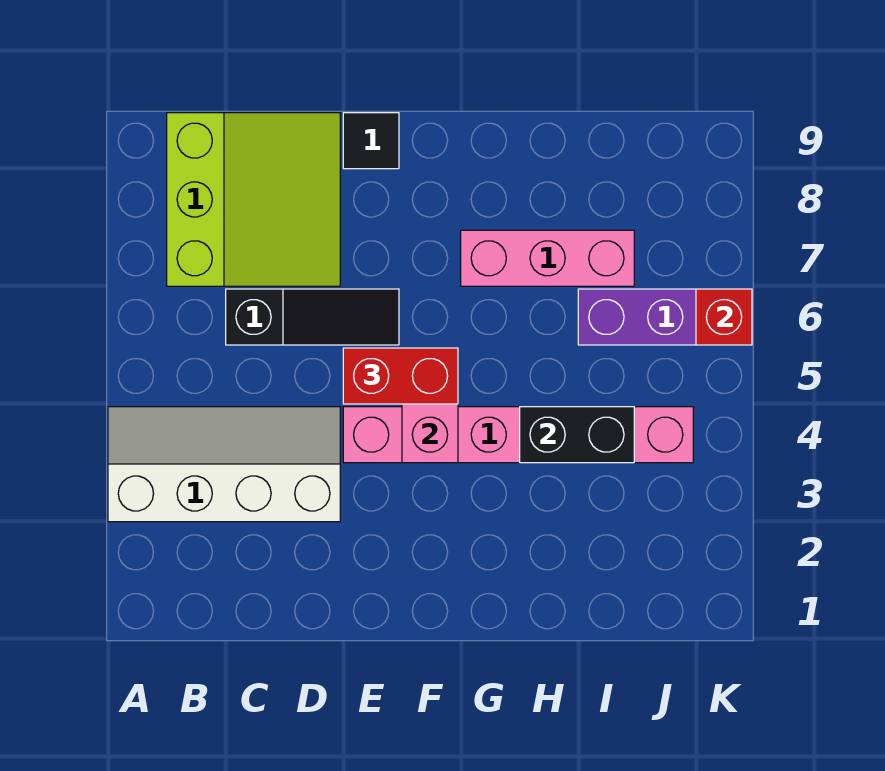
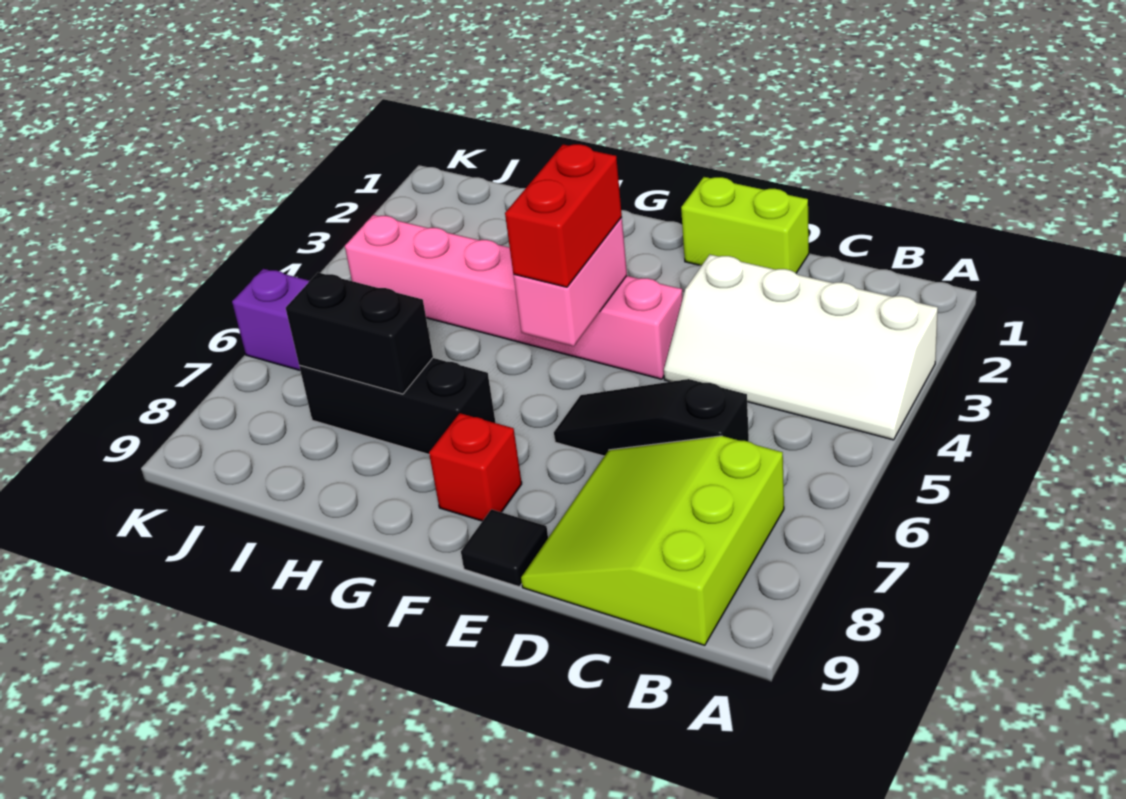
none -> lime 1x2 brick [681,177,809,273]
red 1x2 brick [343,348,458,404] -> red 1x2 brick turned to [505,144,622,287]
pink 1x3 brick [461,230,634,286] -> black 1x3 brick [299,358,496,454]
black 1x2 brick [520,407,634,463] -> black 1x2 brick moved to [286,273,433,394]
red 1x1 brick [696,289,752,345] -> red 1x1 brick moved to [429,413,522,521]

